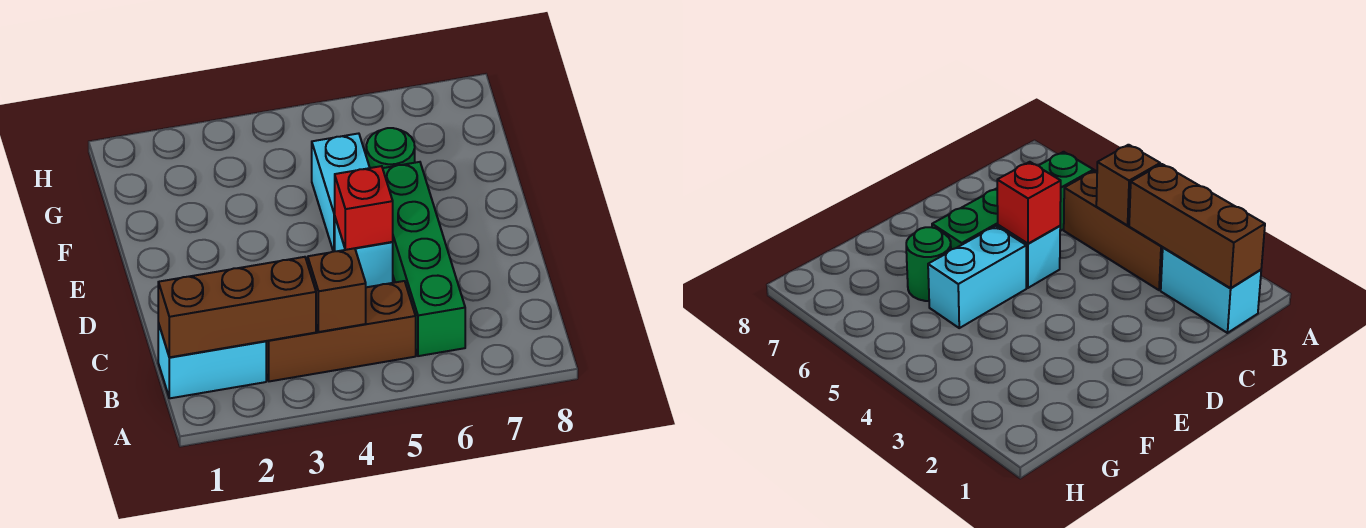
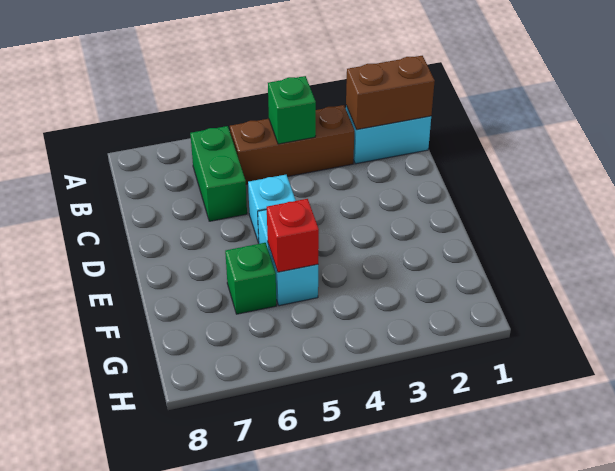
brown 1x3 brick [158,257,316,357] -> brown 1x2 brick [346,56,435,130]
brown 1x1 brick [308,248,366,332] -> green 1x1 brick [268,76,316,144]
green 1x4 brick [383,162,465,356] -> green 1x2 brick [190,126,247,221]
red 1x1 brick [335,166,393,250] -> red 1x1 brick moved to [267,199,319,272]
green 1x1 round brick [366,128,415,168] -> green 1x1 brick [225,243,276,314]

